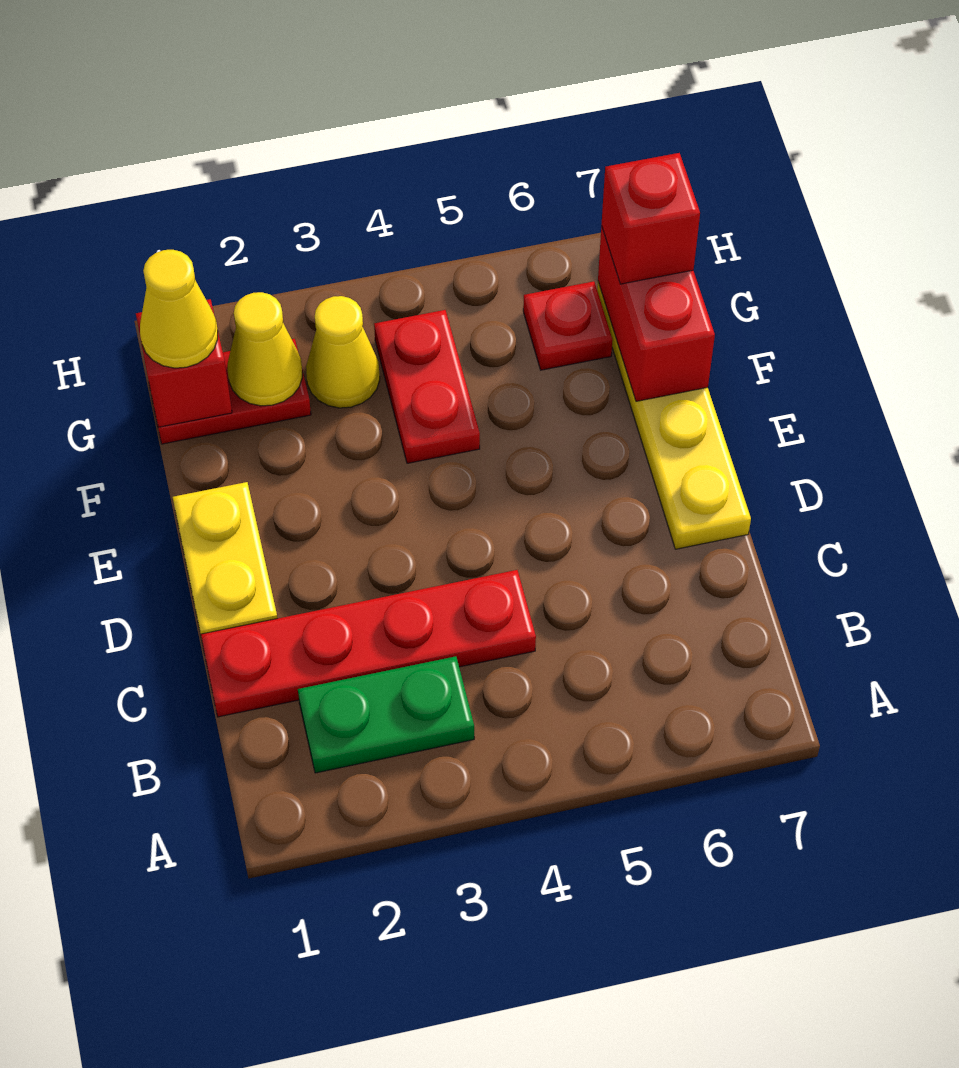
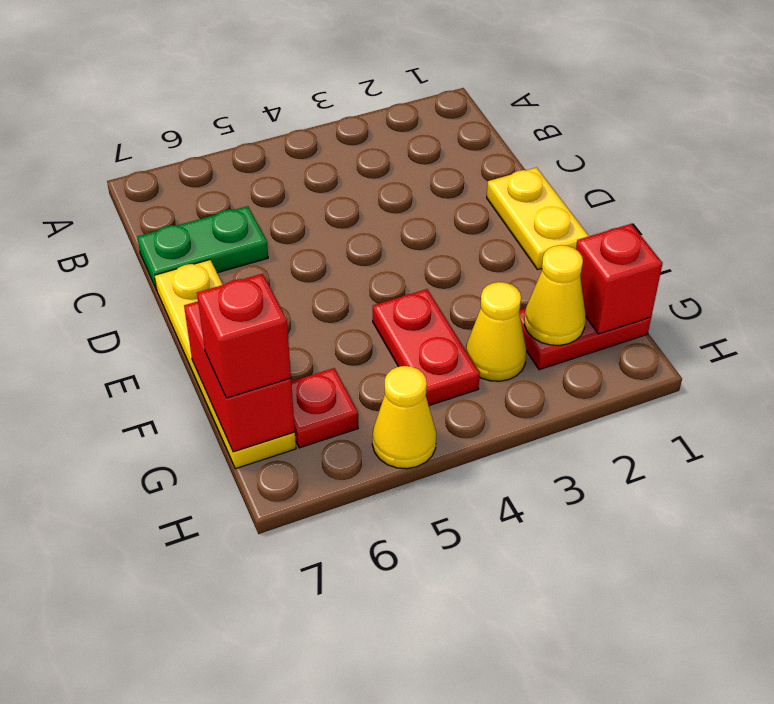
green 1x2 plate [298,656,474,773] -> green 1x2 plate moved to [137,206,268,290]
red 1x4 plate [201,570,536,717] -> none
yellow 1x1 cone [140,250,218,368] -> yellow 1x1 cone moved to [372,366,436,469]

